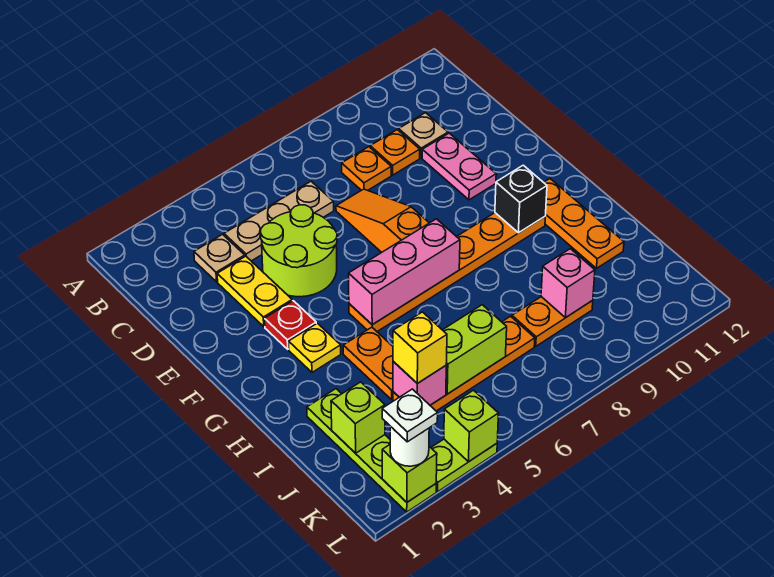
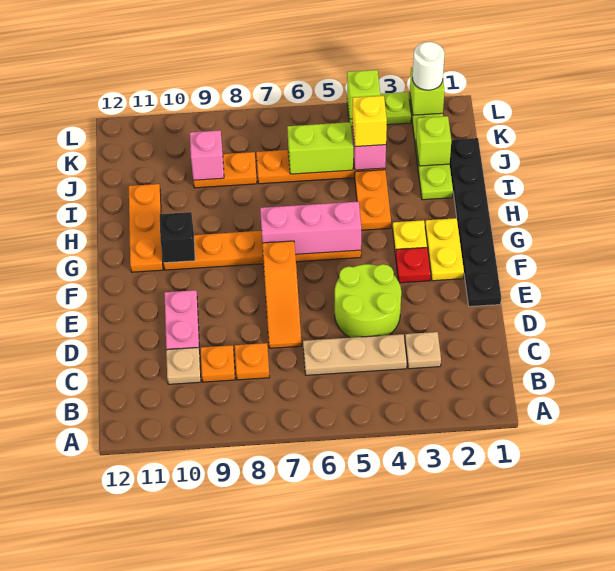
yellow 1x2 plate [217,256,292,327] -> yellow 1x2 plate moved to [425,218,464,281]
none -> black 1x6 plate [450,138,501,307]
white 1x1 plate [382,389,438,442] -> none

